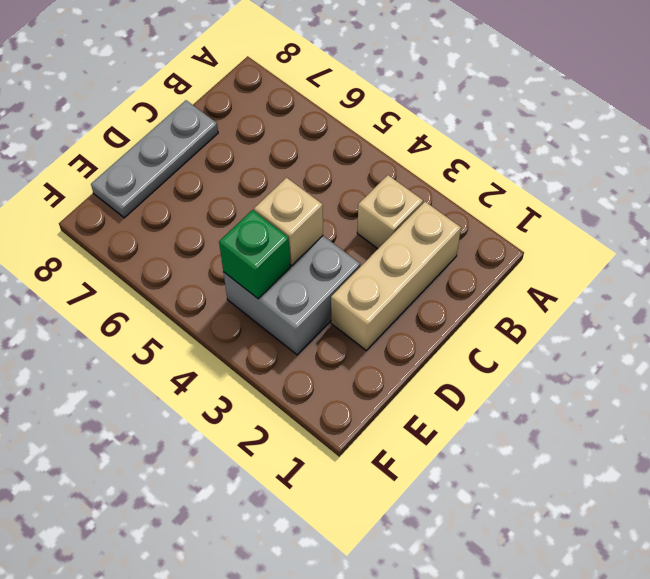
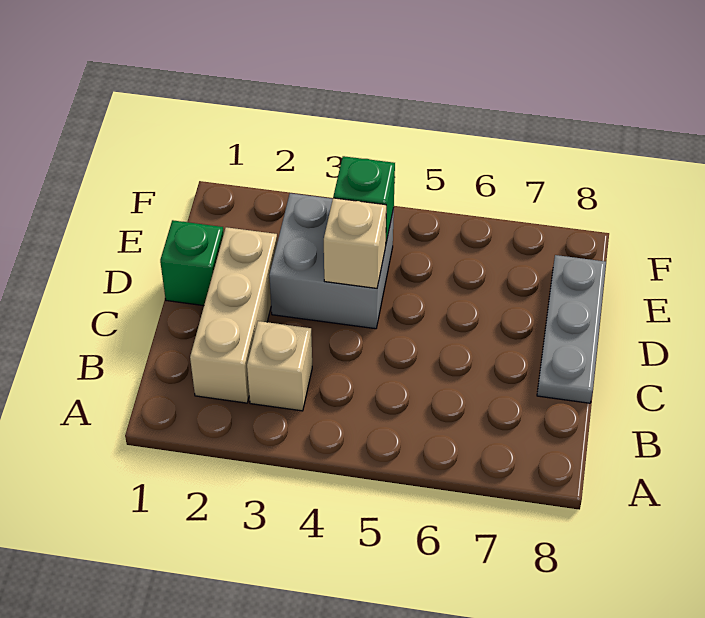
none -> green 1x1 brick [160,220,224,306]

